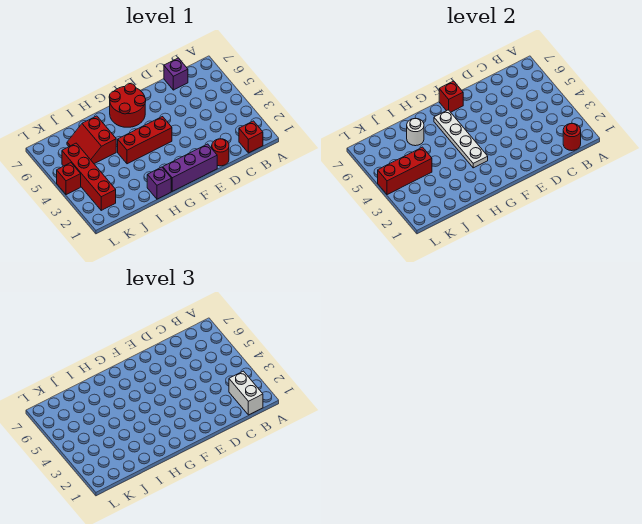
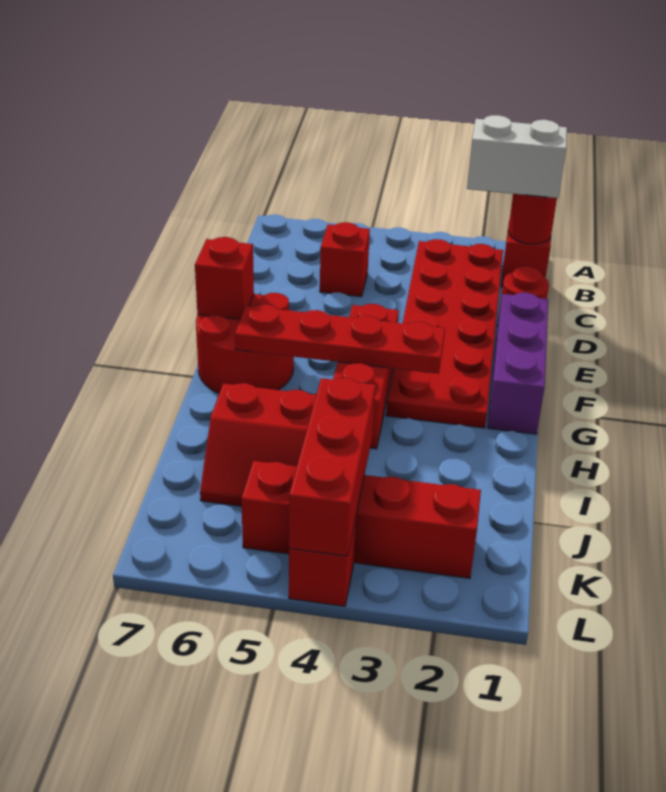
none -> red 2x6 plate [386,239,503,428]
none -> red 1x1 brick [320,222,370,297]
purple 1x1 brick [164,58,188,90] -> none
white 1x4 plate [434,110,488,168] -> red 1x4 plate [235,304,445,374]
purple 1x1 brick [147,167,171,199] -> none
white 1x1 round brick [407,118,424,146] -> none

